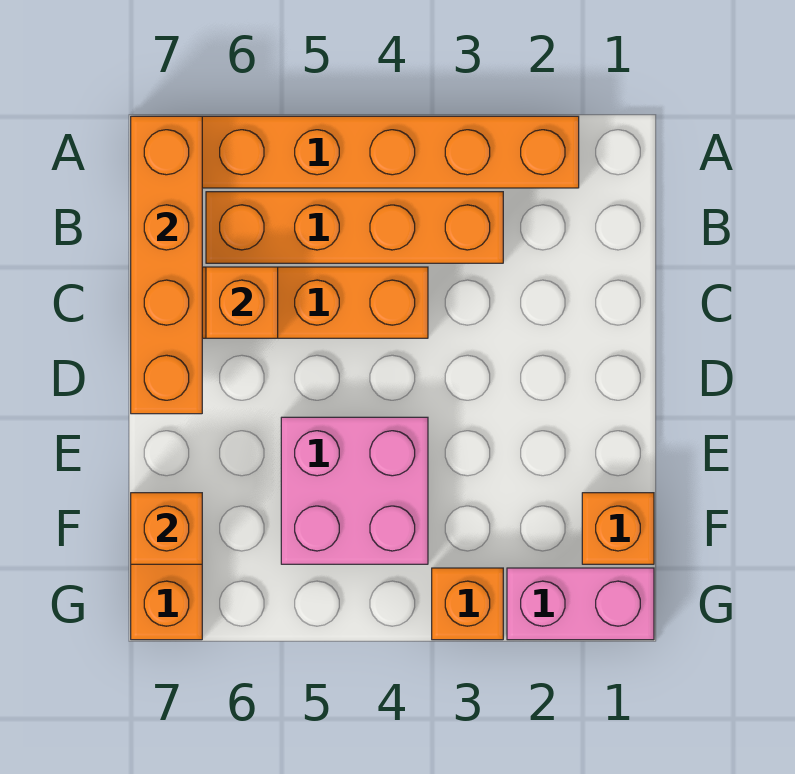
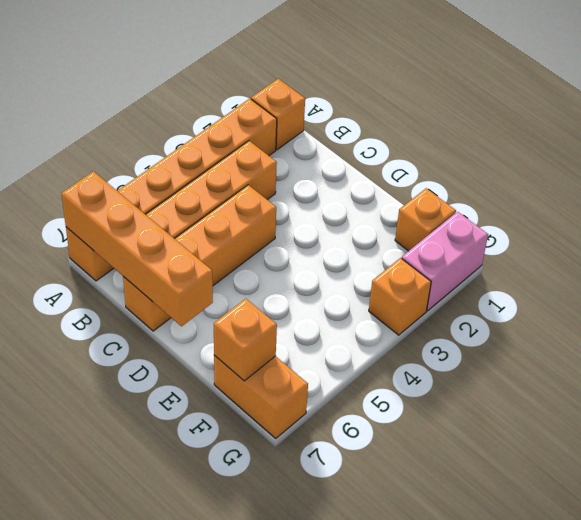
orange 1x1 brick [206,267,278,338] -> orange 1x1 brick moved to [251,79,305,150]
pink 2x2 brick [281,417,428,564] -> none

